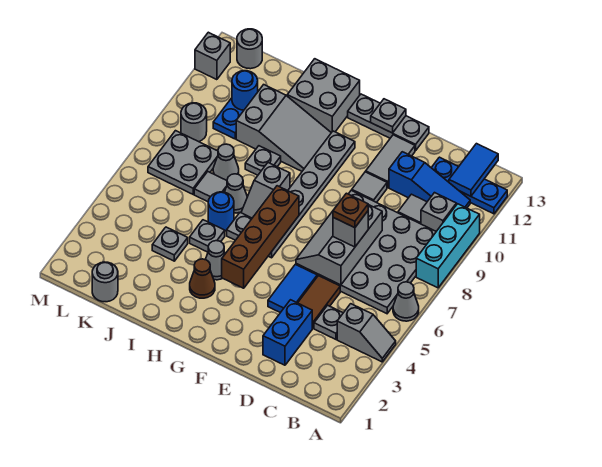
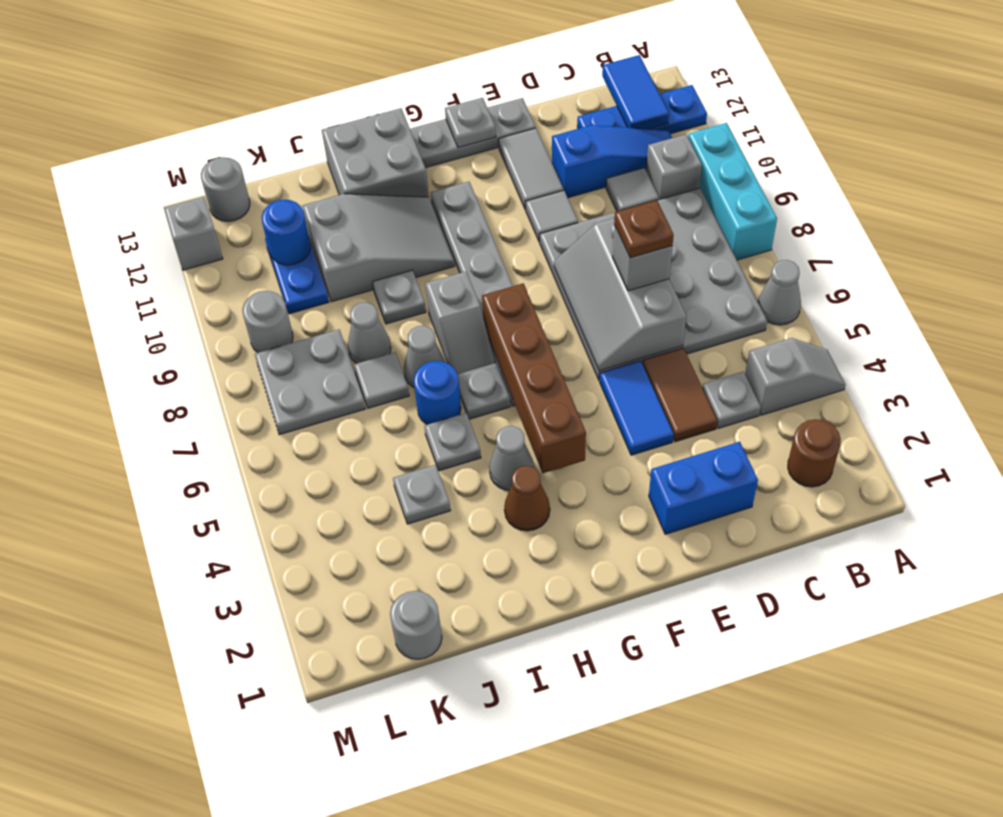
none -> brown 1x1 round brick [788,419,841,487]
blue 1x2 brick [263,300,312,365] -> blue 1x2 brick turned to [649,442,758,534]

